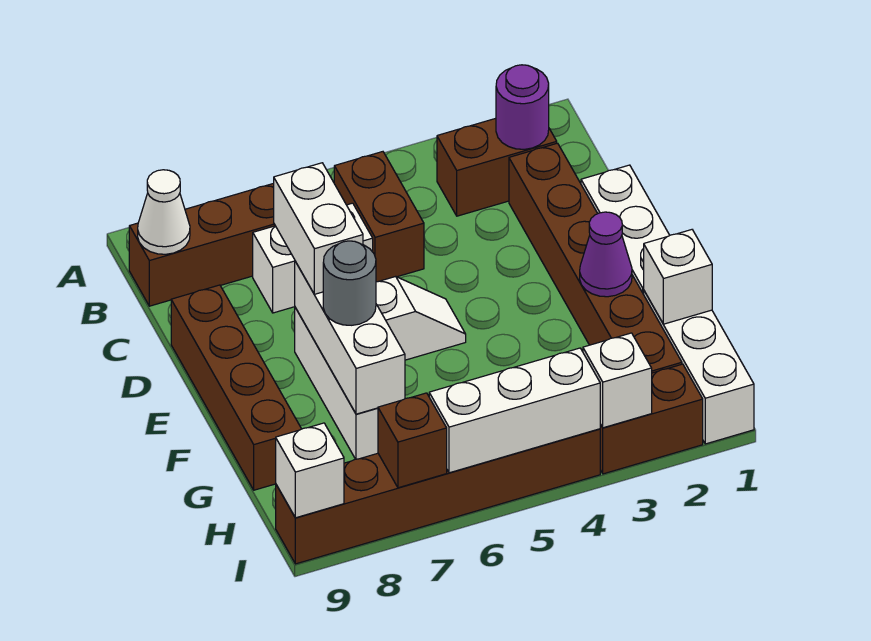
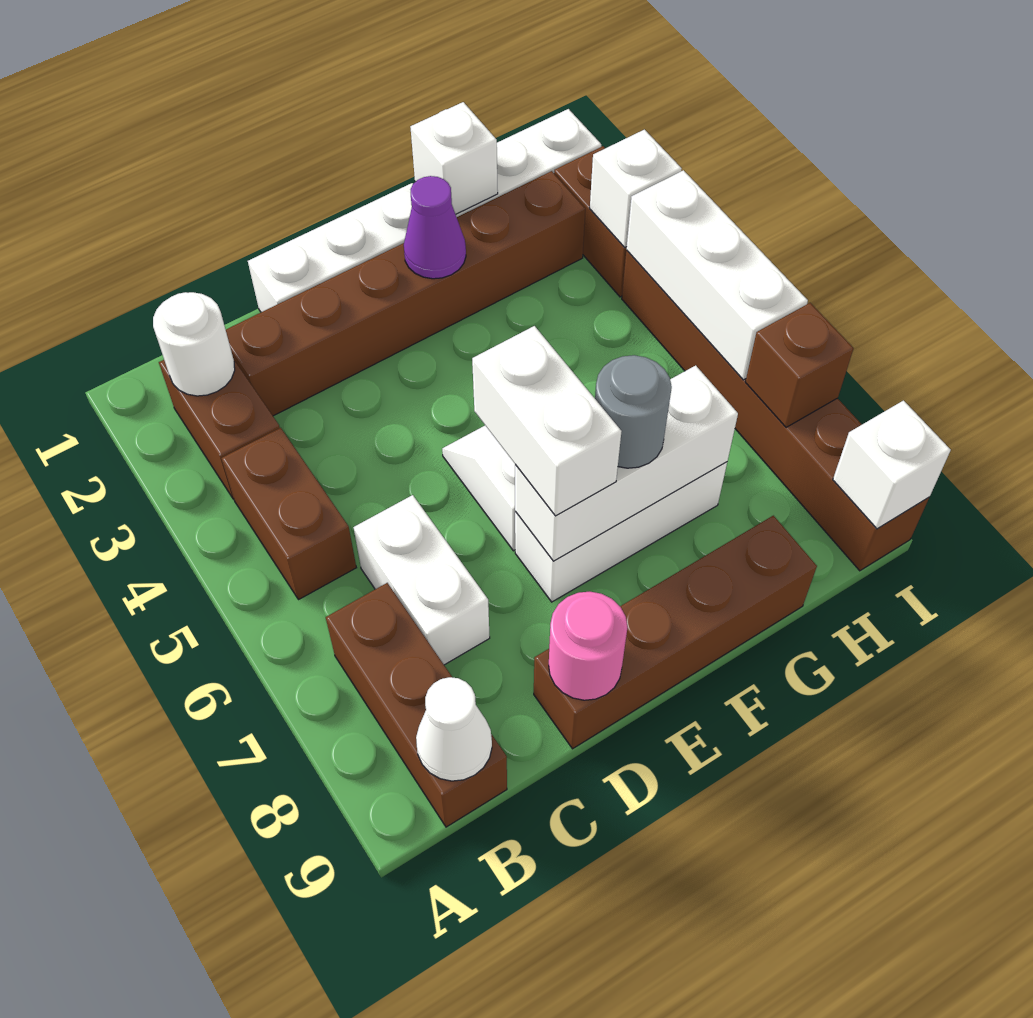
purple 1x1 round brick [496,65,549,149] -> white 1x1 round brick [153,292,235,396]
brown 1x2 brick [334,152,424,282] -> brown 1x2 brick turned to [221,428,356,600]
white 1x2 brick [274,163,363,294] -> white 1x2 brick turned to [472,326,622,516]
none -> pink 1x1 round brick [549,592,628,700]

